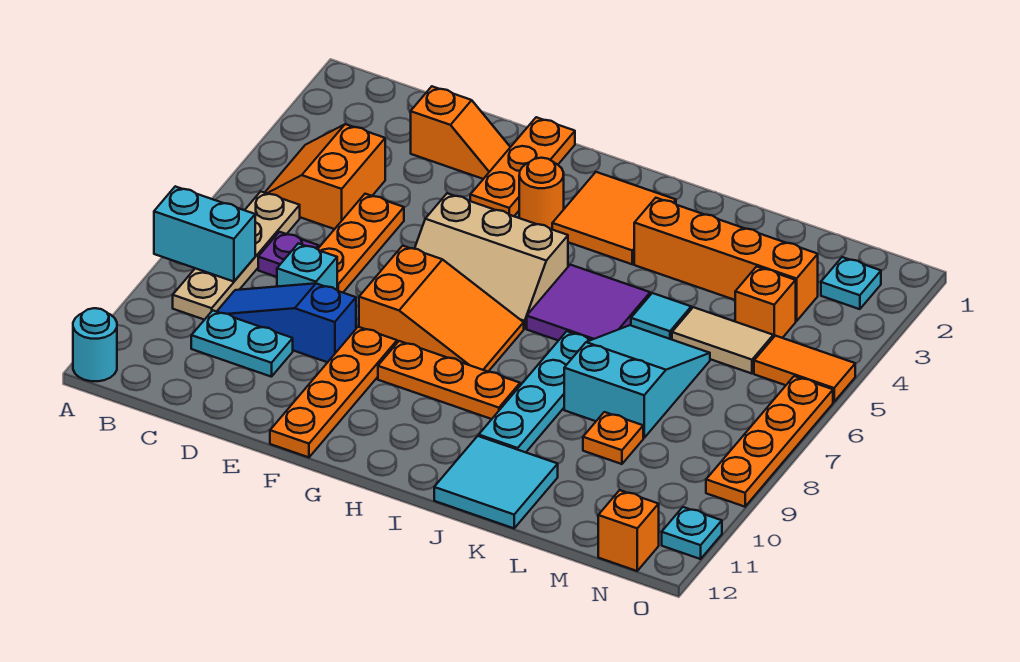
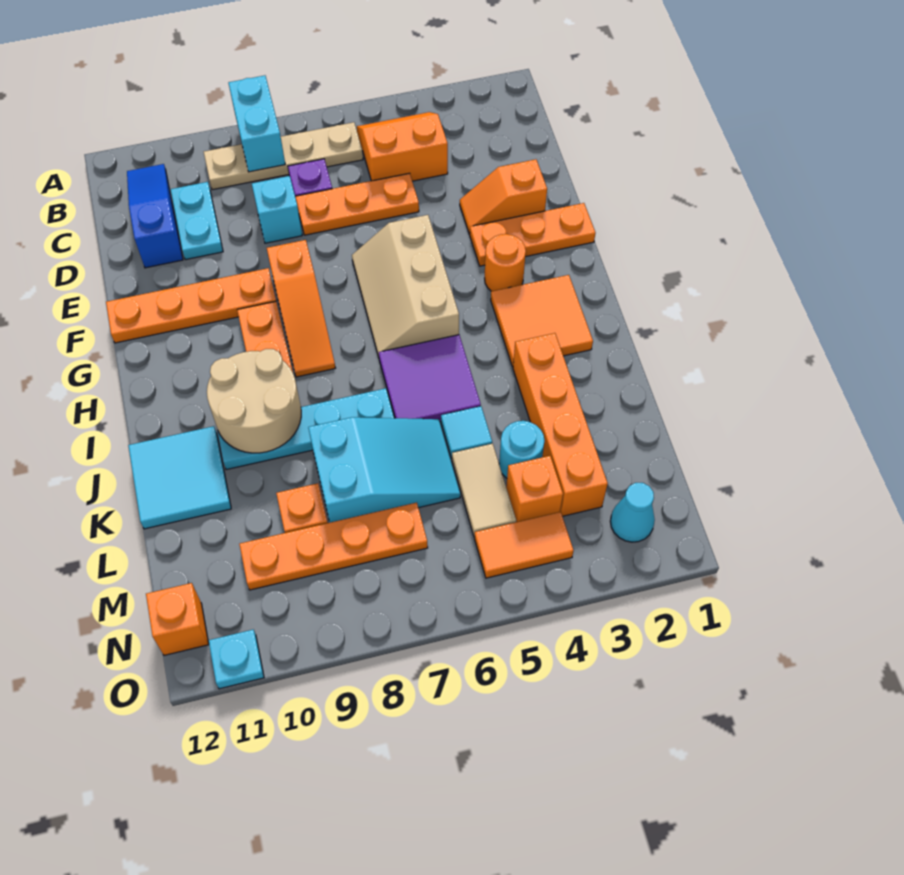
cyan 1x1 round brick [73,308,117,381] -> cyan 1x1 round brick moved to [499,421,544,478]
blue 1x3 slope [217,283,356,362] -> blue 1x3 slope moved to [127,164,183,268]
orange 1x2 slope [411,86,510,179] -> orange 1x2 slope turned to [460,159,547,234]
orange 2x3 slope [359,246,524,372] -> orange 1x3 slope [267,240,335,377]
none -> tan 2x2 round brick [207,349,301,453]
cyan 1x1 plate [821,257,881,309] -> cyan 1x1 cone [610,483,655,542]
orange 1x2 tile [754,336,855,402] -> orange 1x2 tile turned to [475,512,573,578]
orange 1x4 plate [706,376,833,507] -> orange 1x4 plate moved to [239,503,428,590]

